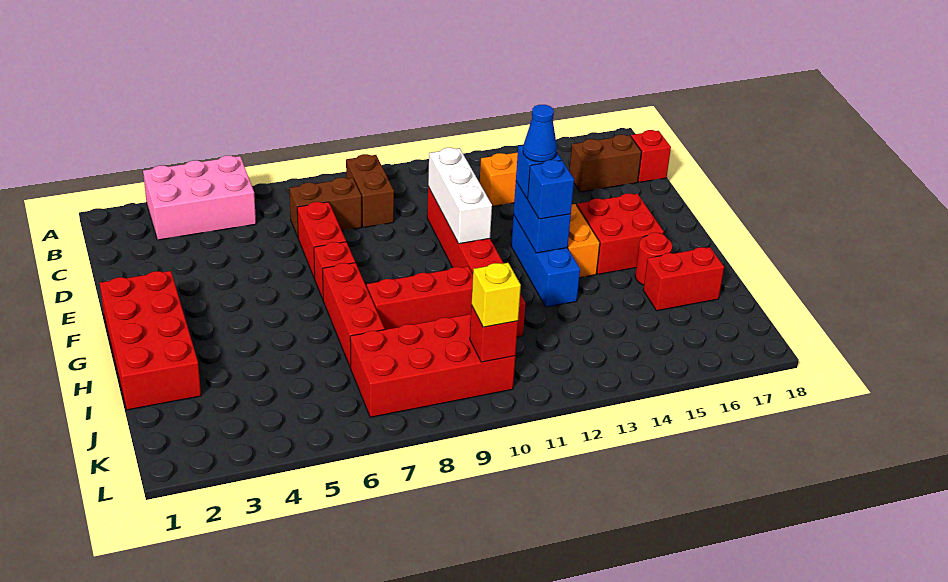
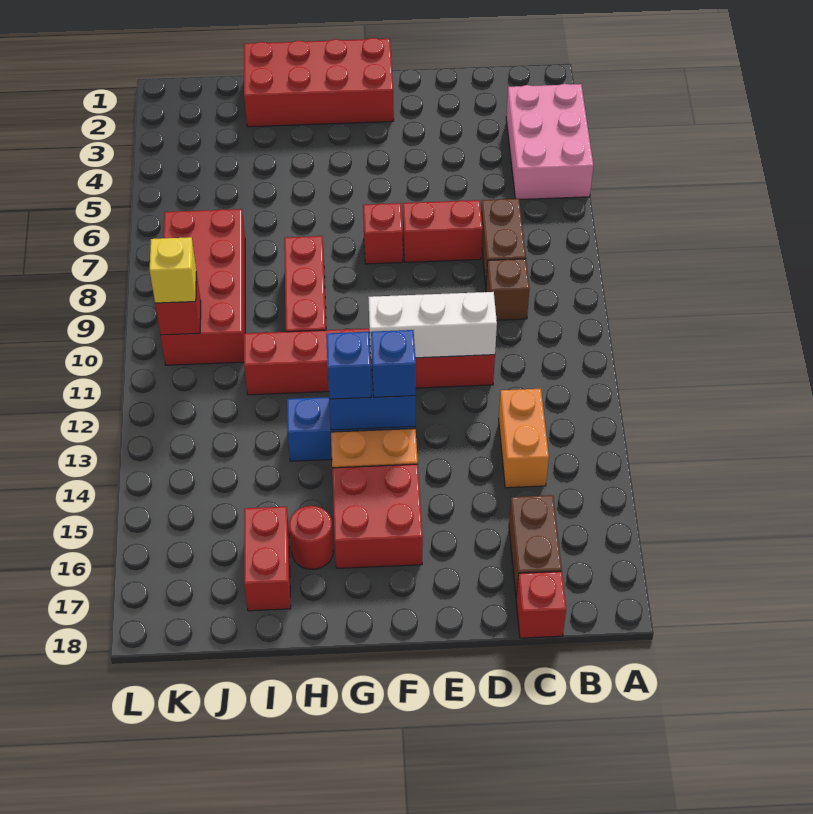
brown 1x2 brick [346,154,394,228] -> brown 1x1 brick [486,259,529,320]
blue 1x1 cone [523,105,557,162] -> none
red 1x3 brick [323,263,385,368] -> none

